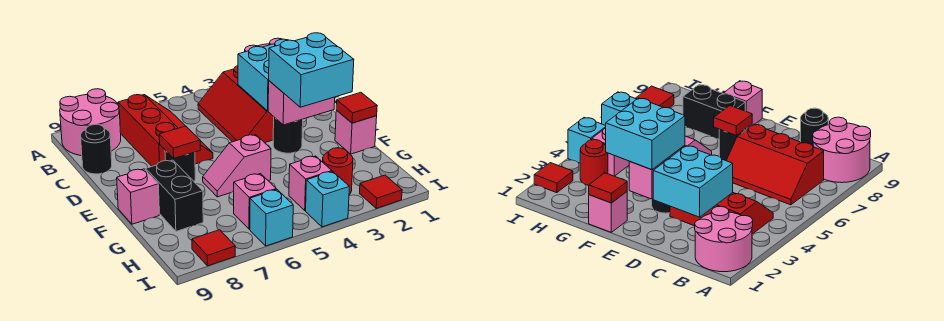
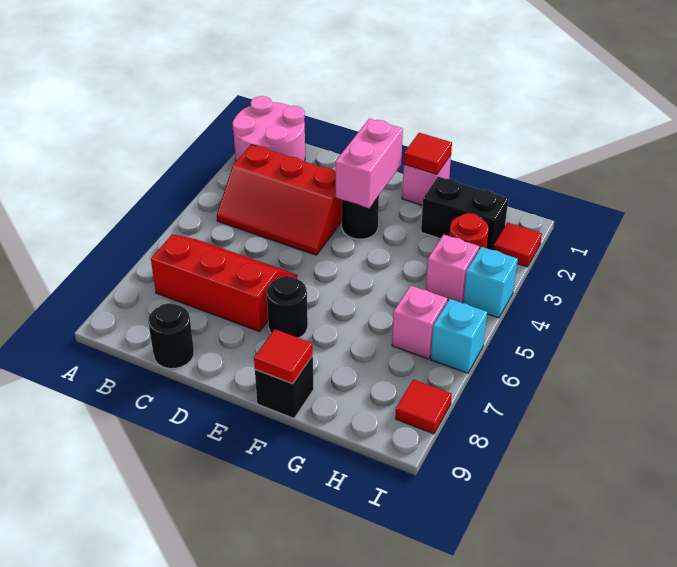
pink 2x2 round brick [60,89,121,156] -> none
cyan 2x2 brick [238,39,288,111] -> none
cyan 2x2 brick [269,33,354,107] -> none
red 1x1 tile [159,126,200,158] -> red 1x1 tile moved to [254,329,313,384]
pink 1x2 slope [203,135,271,197] -> none
black 1x2 brick [146,160,203,231] -> black 1x2 brick moved to [421,177,508,250]
pink 1x1 brick [117,169,159,224] -> black 1x1 brick [255,356,314,418]

